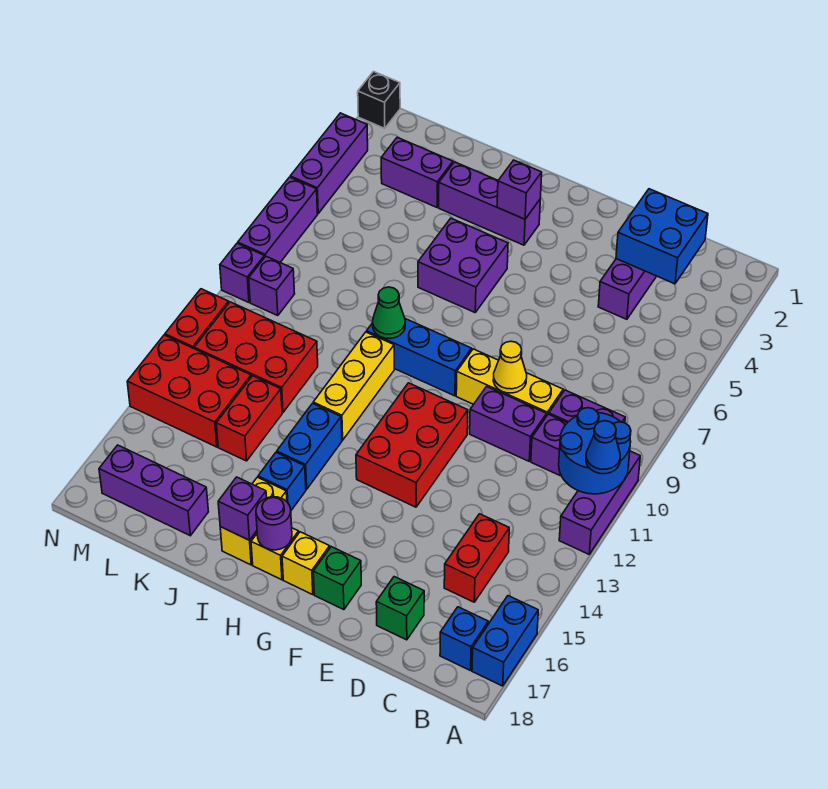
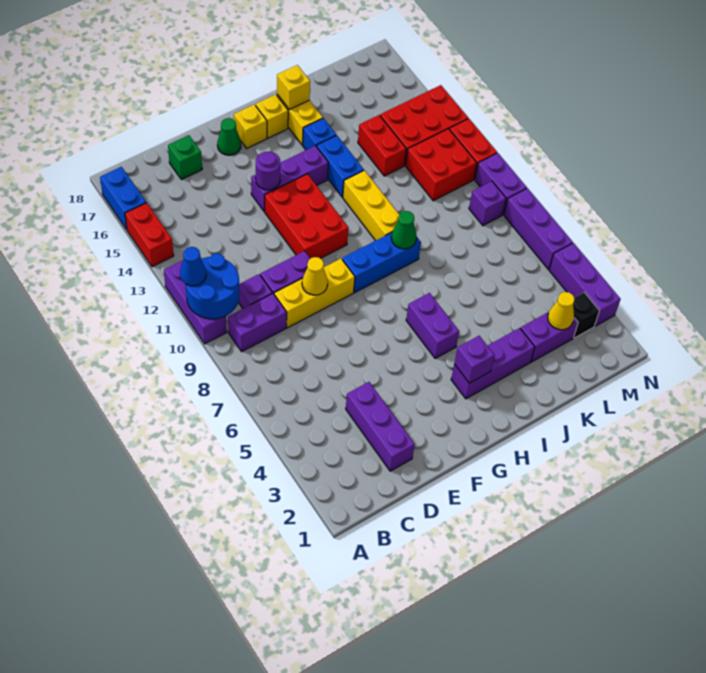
blue 1x1 brick [440,607,488,671] -> none
blue 2x2 brick [616,189,708,284] -> none
red 1x2 brick [444,514,509,602] -> red 1x2 brick moved to [125,203,174,267]
green 1x1 brick [313,547,361,610] -> green 1x1 cone [217,118,241,155]
purple 2x2 brick [418,218,508,312] -> purple 1x2 brick [406,293,459,358]
purple 1x1 round brick [256,497,292,550] -> purple 1x1 round brick moved to [256,152,280,190]
purple 1x1 brick [218,477,266,540] -> yellow 1x1 brick [277,65,310,109]
red 2x3 brick [194,302,318,413] -> red 2x2 brick [406,129,477,201]
purple 1x3 brick [99,445,208,536] -> purple 1x3 brick moved to [251,146,329,211]
none -> yellow 1x1 cone [548,292,575,330]
black 1x1 brick [358,72,400,128] -> black 1x1 brick moved to [573,292,600,338]
purple 1x1 brick [220,243,264,302] -> purple 1x2 brick [475,153,527,215]

